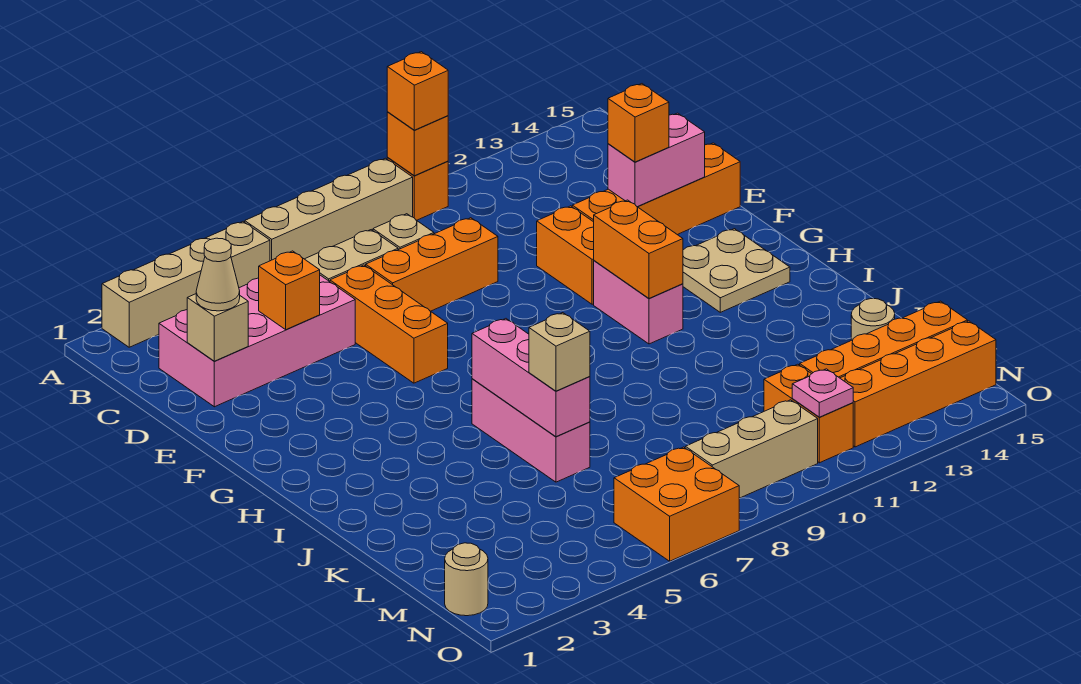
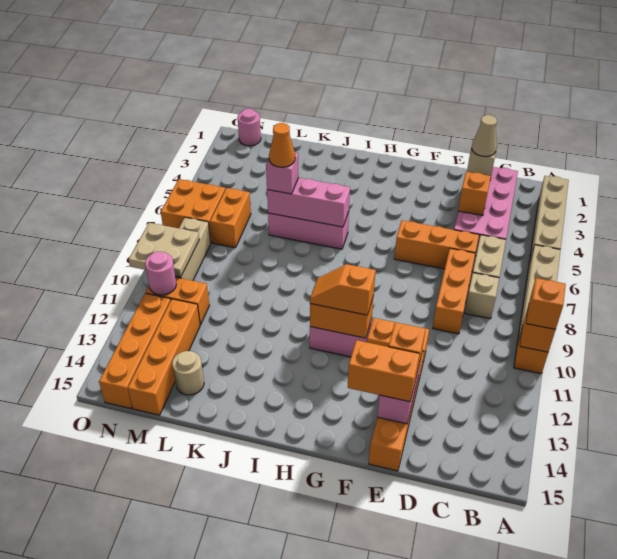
none -> orange 1x2 brick [348,340,420,402]
none -> orange 1x2 slope [310,264,376,315]
tan 2x2 plate [683,229,790,312] -> tan 2x2 plate moved to [129,223,199,277]
tan 1x1 brick [529,313,590,391] -> pink 1x1 brick [266,153,299,194]
none -> orange 1x1 cone [269,123,295,167]
none -> orange 1x2 brick [210,188,251,248]
tan 1x1 round brick [445,543,488,616] -> pink 1x1 round brick [238,109,261,146]
pink 1x1 plate [792,369,853,417] -> pink 1x1 round brick [145,252,176,295]

